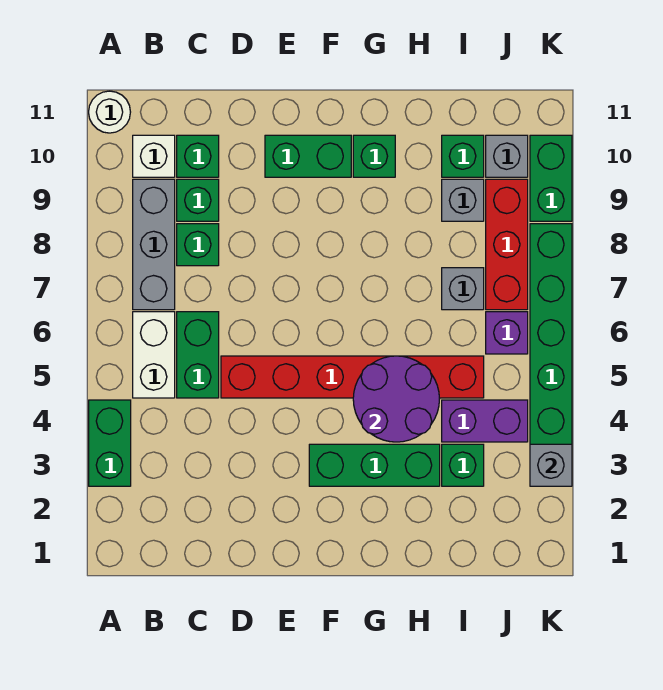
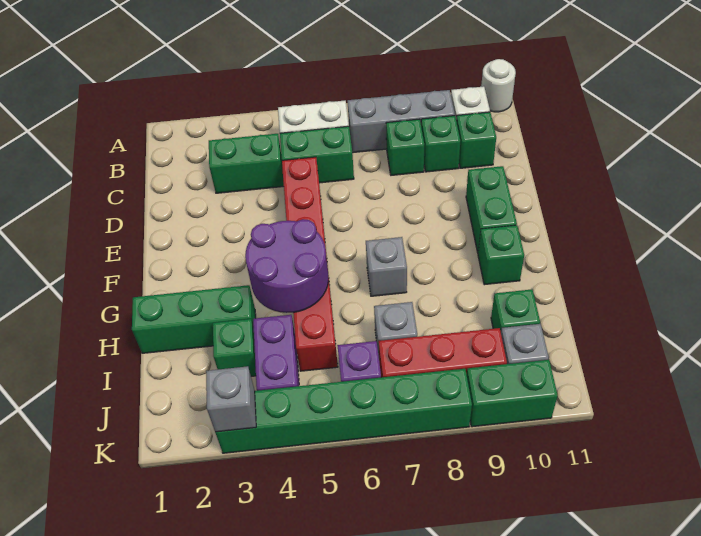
green 1x2 brick [89,400,131,486] -> green 1x2 brick moved to [209,134,284,193]
green 1x3 brick [309,444,440,486] -> green 1x3 brick turned to [132,285,256,353]
grey 1x1 brick [442,179,484,221] -> grey 1x1 brick moved to [366,237,407,296]

